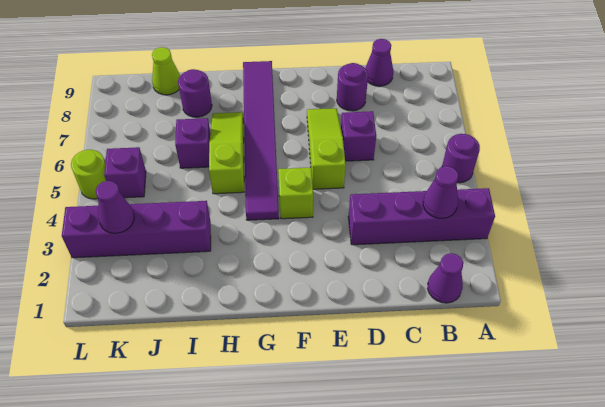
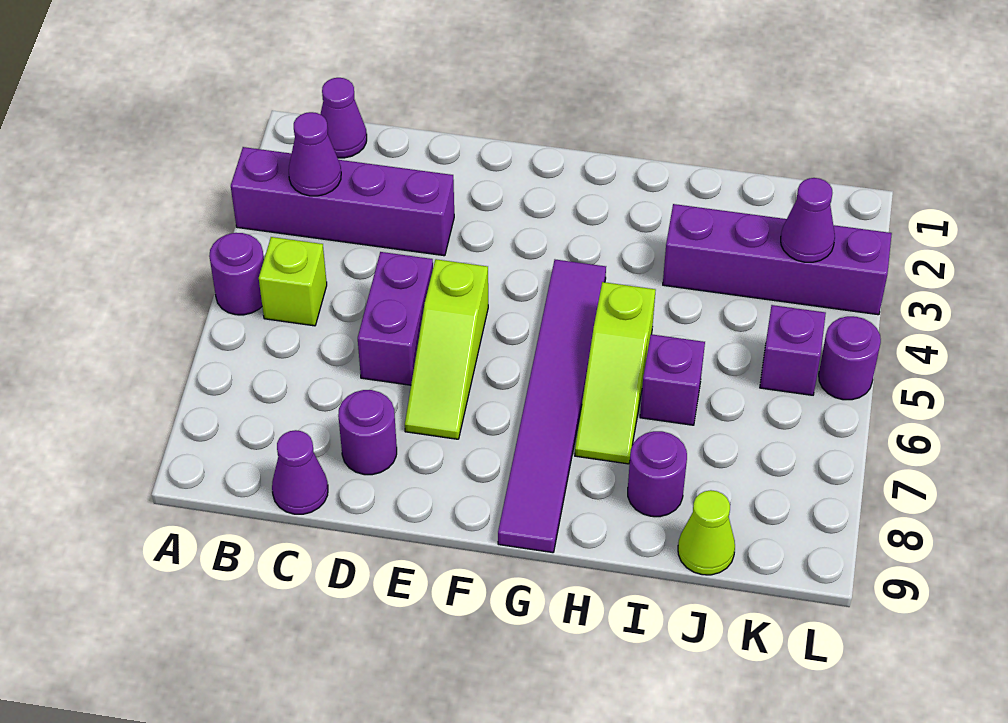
purple 1x1 brick [341,111,376,161] -> purple 1x2 brick [358,252,433,385]
lime 1x1 brick [278,167,313,219] -> lime 1x1 brick moved to [259,237,327,326]
lime 1x1 round brick [71,150,106,199] -> purple 1x1 round brick [819,316,881,400]

